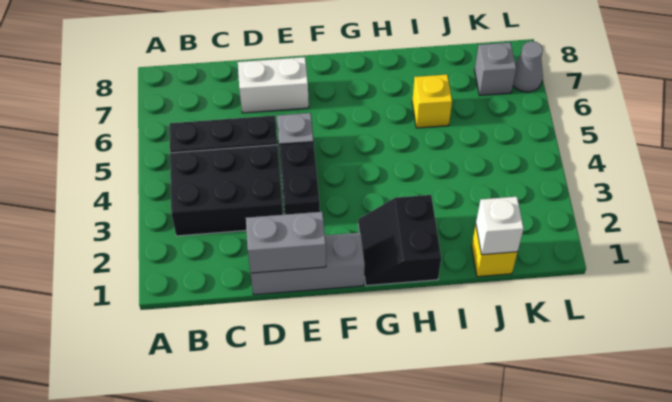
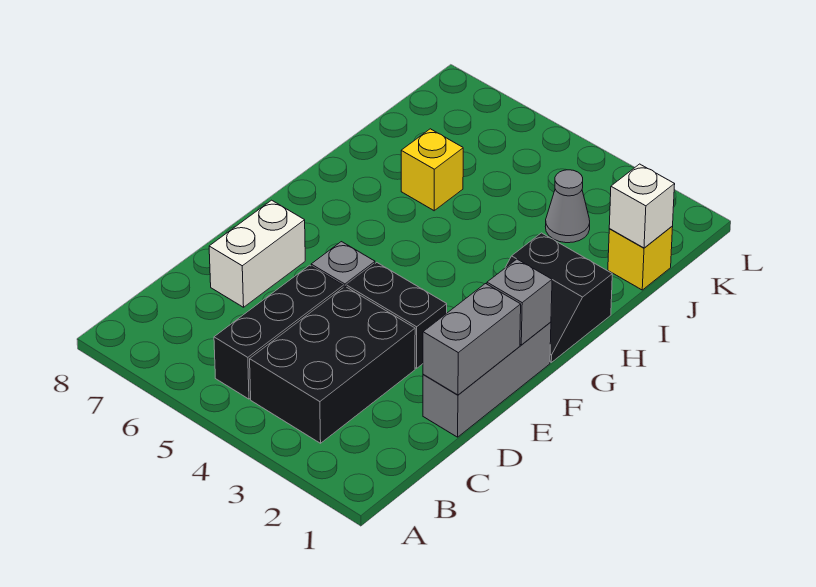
grey 1x1 brick [475,42,516,95] -> grey 1x1 brick moved to [487,259,552,345]
grey 1x1 cone [513,41,543,92] -> grey 1x1 cone moved to [545,170,590,243]

